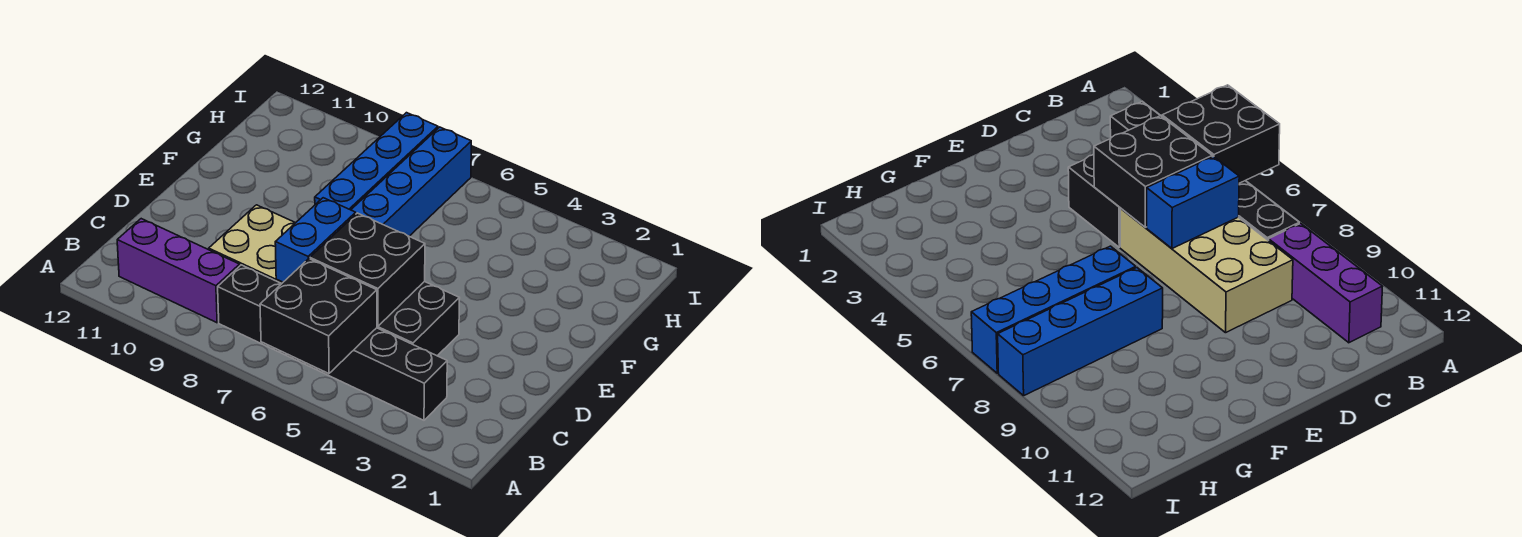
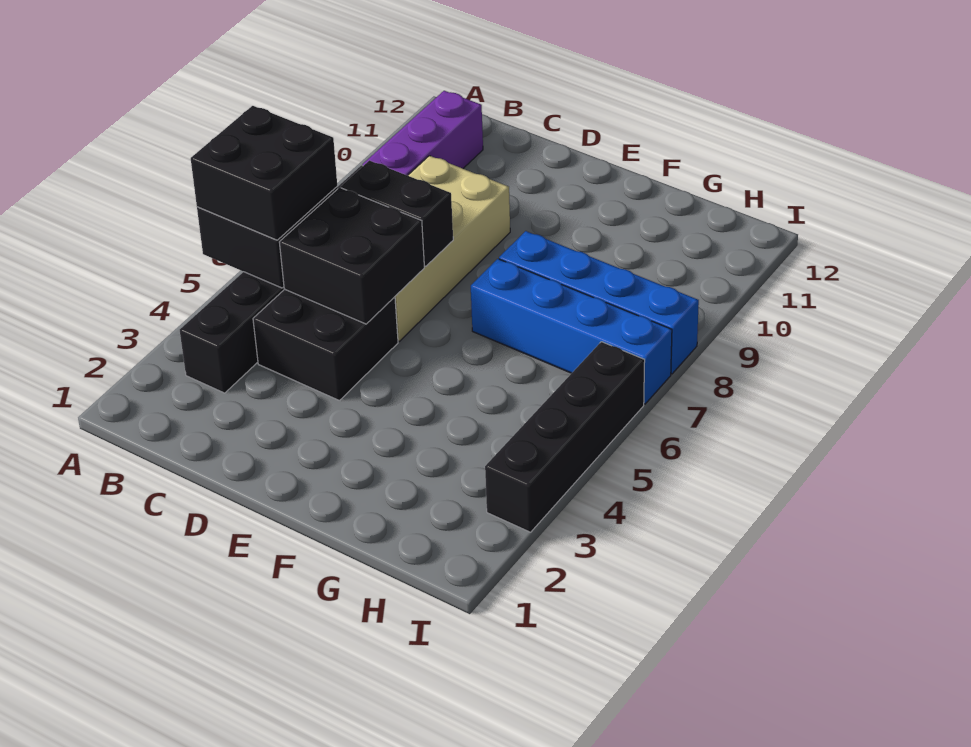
none -> black 2x2 brick [191,106,337,240]
blue 1x2 brick [275,198,356,282] -> black 1x2 brick [341,160,453,266]
none -> black 1x4 brick [485,342,645,532]

